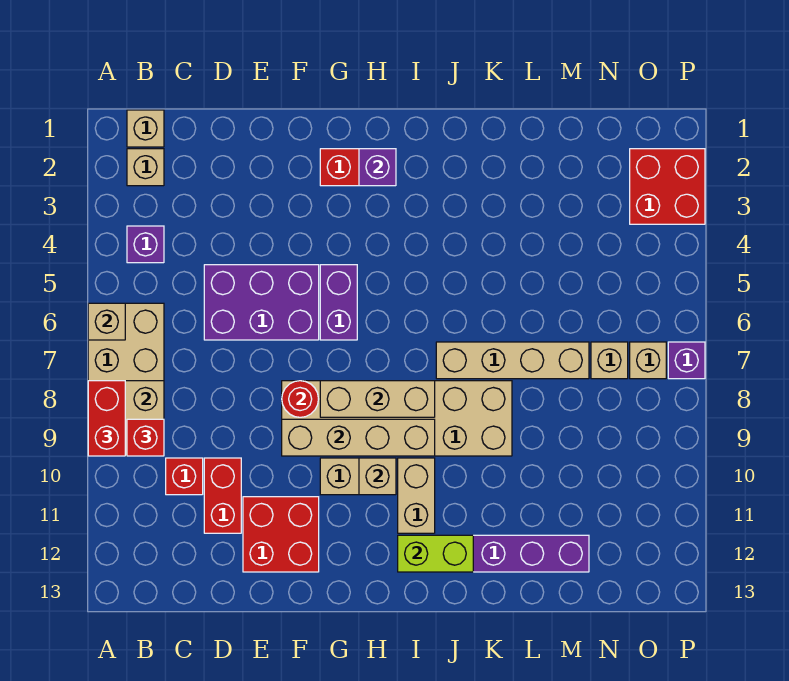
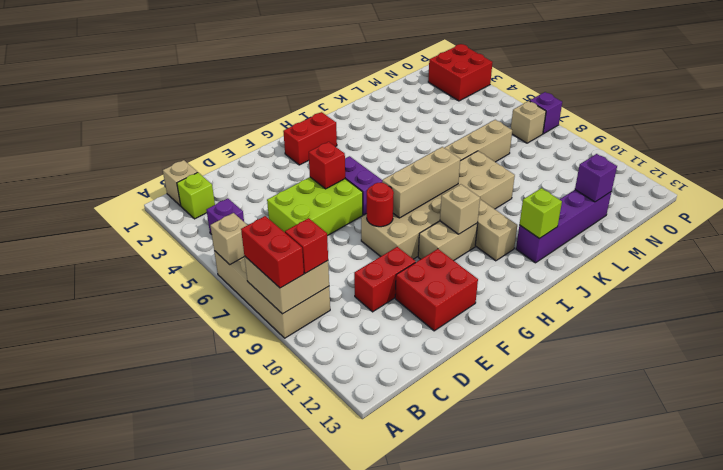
tan 1x1 brick [127,149,164,186] -> lime 1x1 brick [177,172,215,219]
red 1x1 brick [166,458,203,495] -> red 1x1 brick moved to [309,142,345,189]
purple 2x3 brick [204,265,319,340] -> lime 2x3 brick [267,177,363,236]
red 1x2 brick [204,458,241,533] -> red 1x2 brick turned to [354,247,416,312]
tan 1x4 brick [282,419,435,456] -> none
purple 1x1 brick [359,149,396,186] -> purple 1x1 brick moved to [575,154,617,202]
lime 1x2 brick [398,535,473,572] -> lime 1x1 brick [519,188,562,239]
tan 1x1 brick [591,342,628,379] -> none

